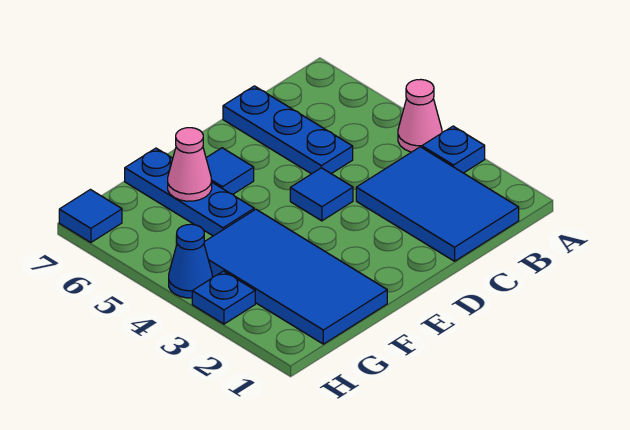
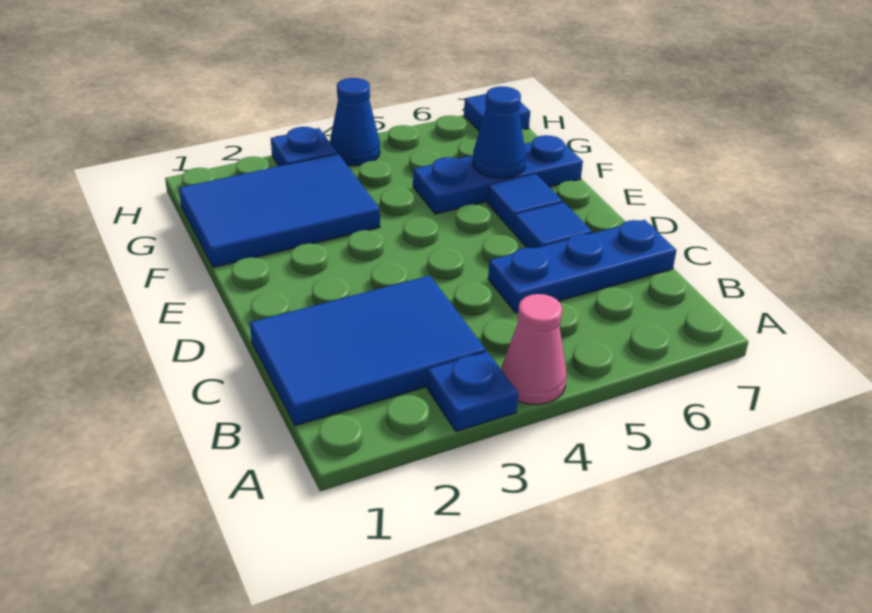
blue 1x1 tile [290,168,353,221] -> blue 1x1 tile moved to [514,202,592,248]
blue 2x4 tile [204,209,387,344] -> blue 2x3 tile [179,154,380,267]
pink 1x1 cone [168,128,212,201] -> blue 1x1 cone [473,86,526,178]

